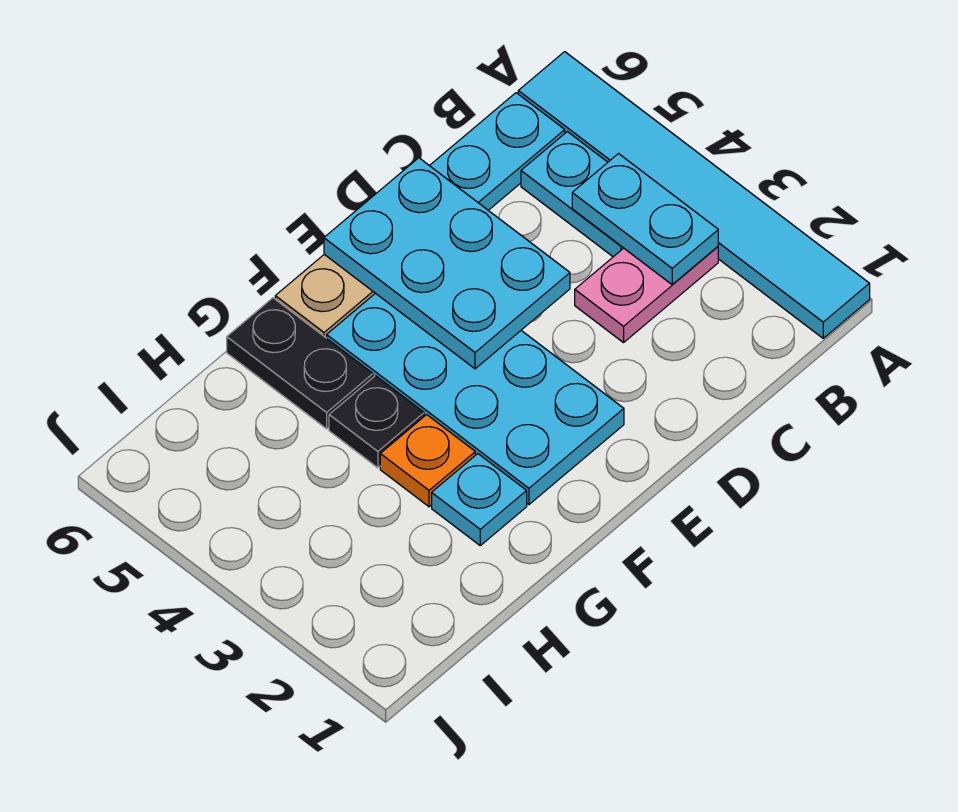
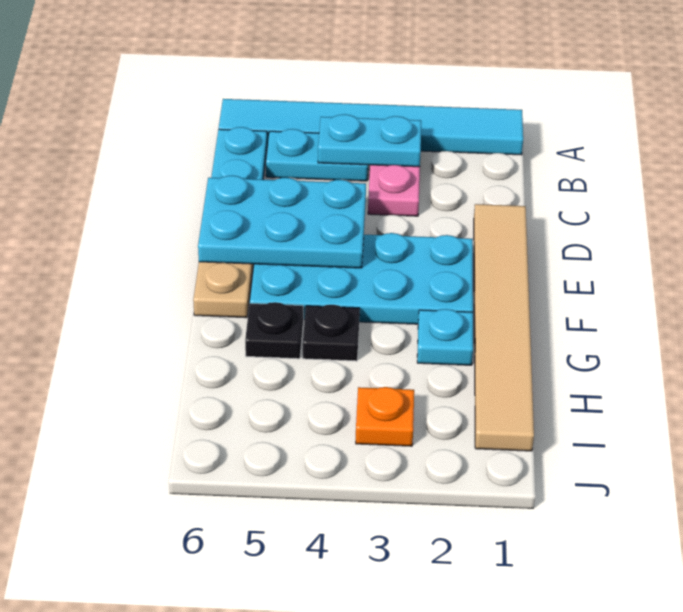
none -> tan 1x6 tile [474,204,534,451]
orange 1x1 plate [380,415,475,507] -> orange 1x1 plate moved to [356,387,414,446]
black 1x2 plate [227,298,373,429] -> black 1x1 plate [245,302,303,359]

